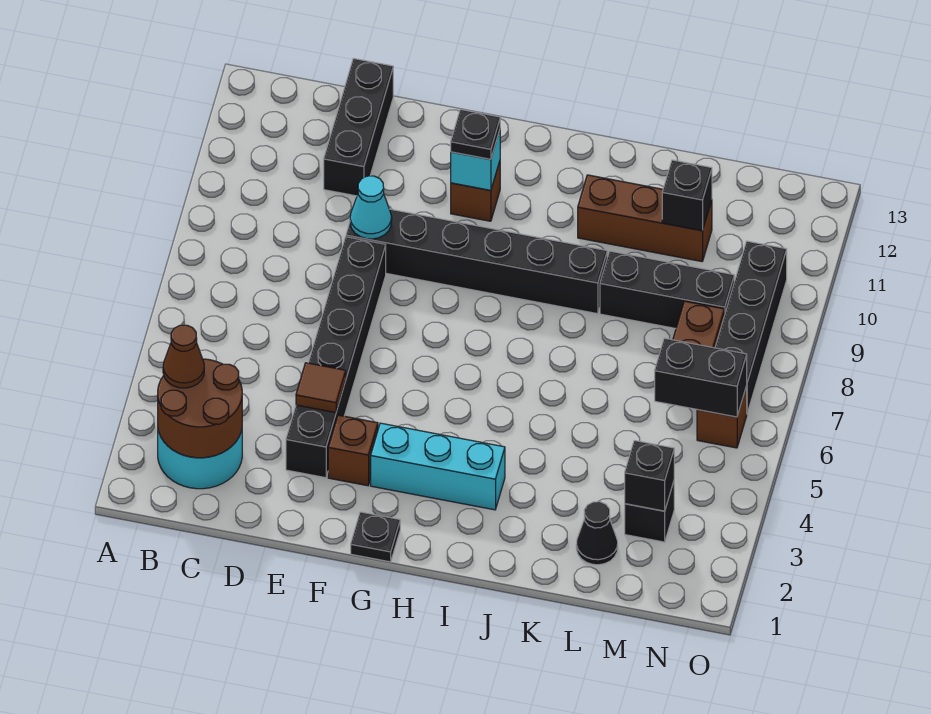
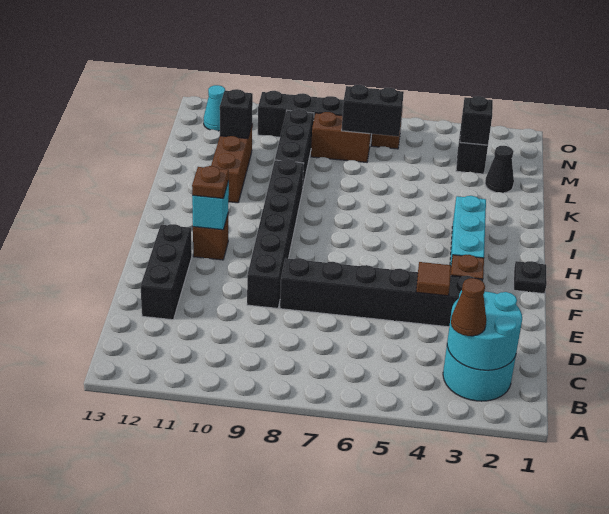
brown 2x2 round brick [158,359,242,458] -> cyan 2x2 round brick [447,290,522,370]
black 1x3 brick [324,59,393,196] -> black 1x3 brick turned to [141,224,192,320]
cyan 1x1 cone [350,176,392,239] -> cyan 1x1 cone moved to [204,85,225,131]
black 1x1 plate [451,109,500,159] -> brown 1x1 plate [192,166,229,198]
black 1x2 brick [655,338,747,417] -> black 1x2 brick turned to [342,85,404,136]

